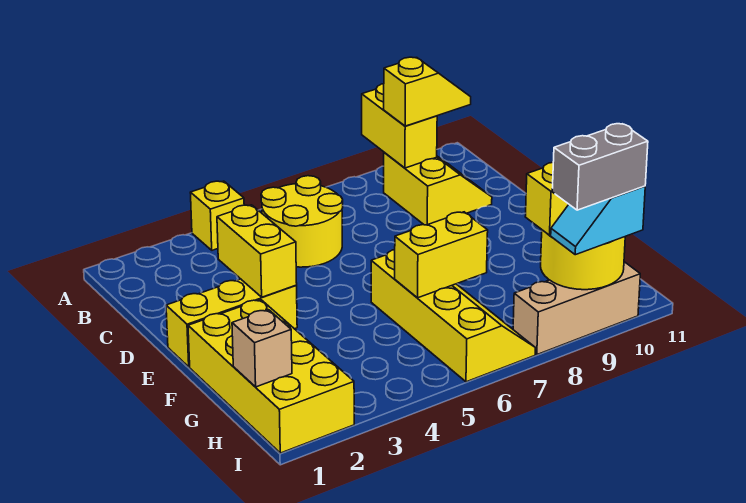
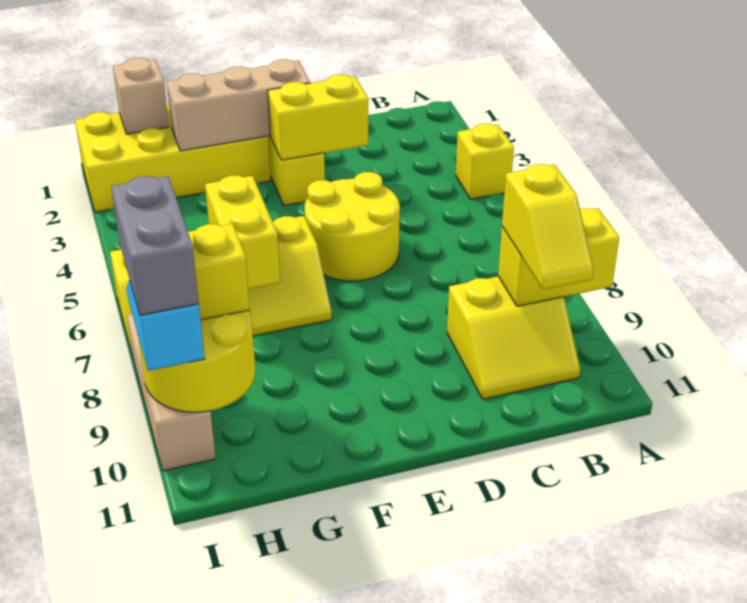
yellow 2x2 round brick [261,176,343,267] -> yellow 2x2 round brick moved to [305,172,400,281]
none -> tan 1x3 brick [167,59,310,151]

